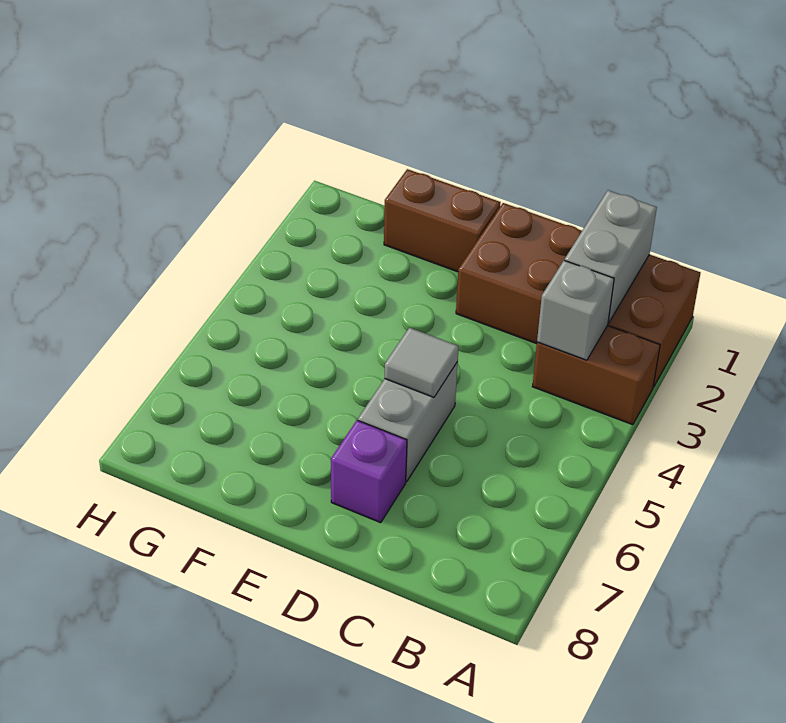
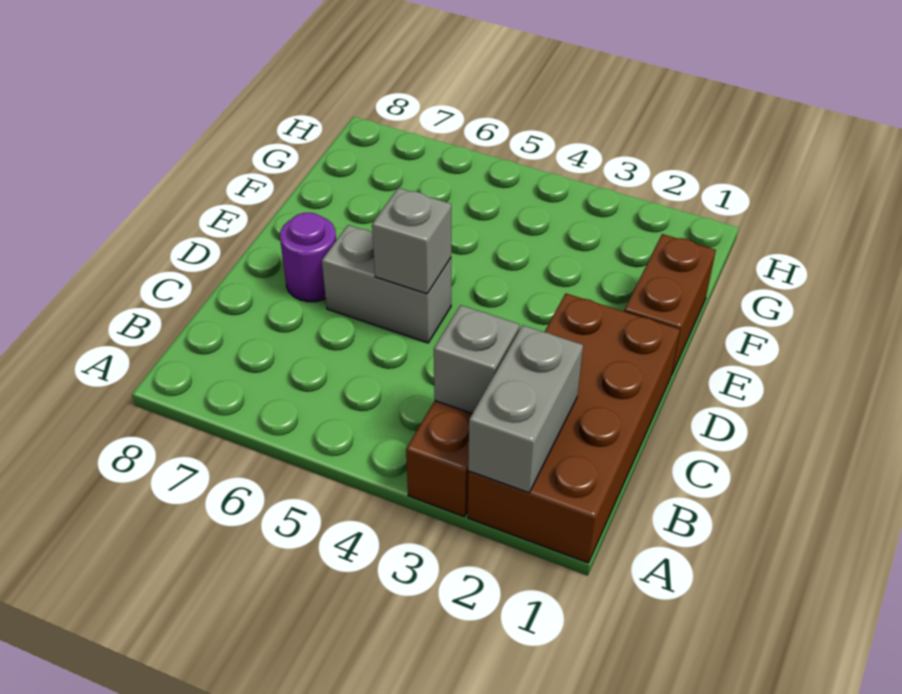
grey 1x2 brick [565,190,657,323] -> grey 1x2 brick turned to [468,325,583,493]
grey 1x1 tile [384,328,459,397] -> grey 1x1 brick [372,188,451,294]
purple 1x1 brick [331,420,407,523] -> purple 1x1 round brick [280,213,336,302]

